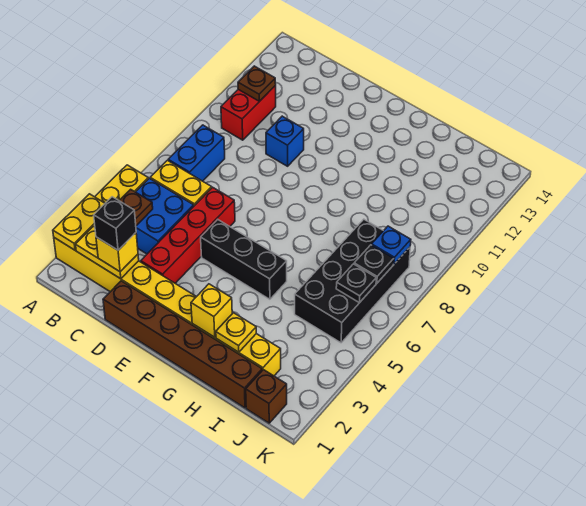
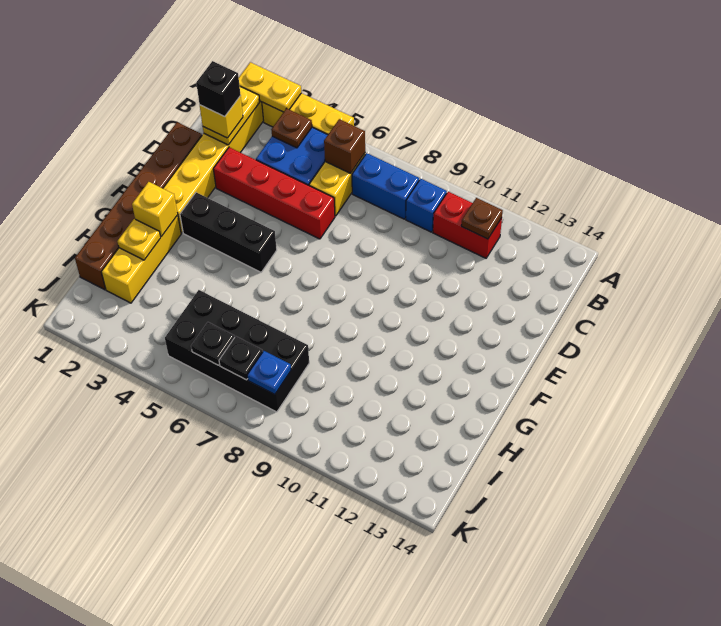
blue 1x1 brick [266,116,304,166] -> blue 1x1 brick moved to [406,179,447,232]
black 1x3 brick [201,220,287,299] -> black 1x3 brick turned to [180,192,277,272]
brown 1x1 brick [246,370,287,423] -> brown 1x1 brick moved to [324,119,365,173]

